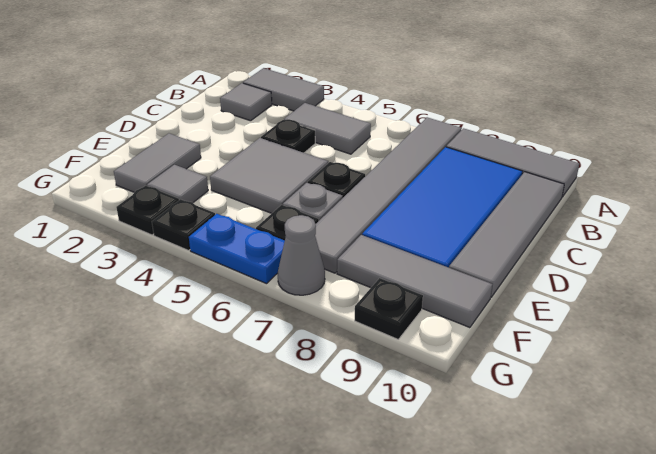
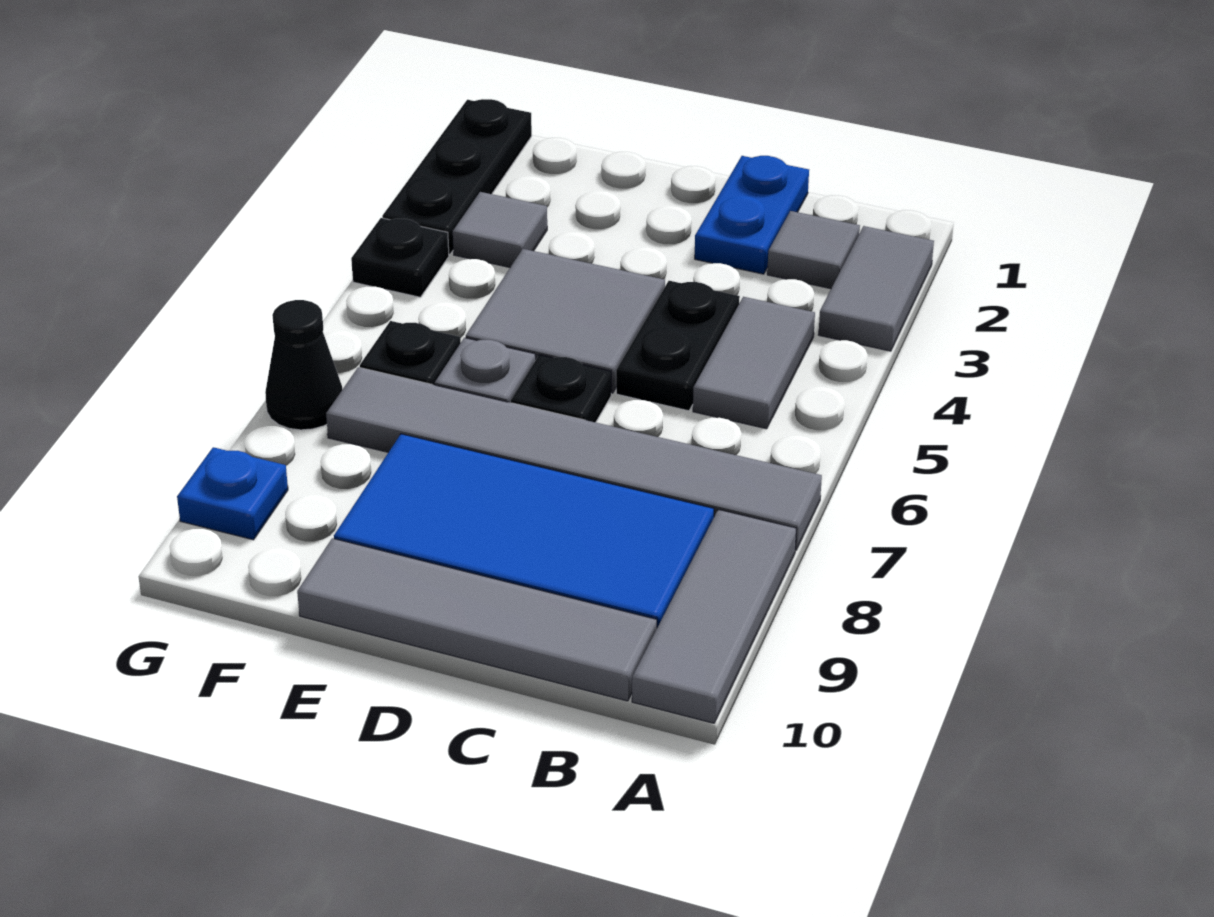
black 1x1 plate [261,120,315,153] -> black 1x2 plate [616,281,740,411]
grey 1x2 tile [114,133,201,192] -> none
grey 1x3 tile [337,235,492,328] -> none
black 1x1 plate [116,186,179,235] -> black 1x3 plate [382,99,532,254]
blue 1x2 plate [189,214,285,284] -> blue 1x2 plate moved to [695,156,809,274]
grey 1x1 cone [278,215,325,295] -> black 1x1 cone [265,300,342,430]
black 1x1 plate [355,278,423,339] -> blue 1x1 plate [177,447,288,540]

